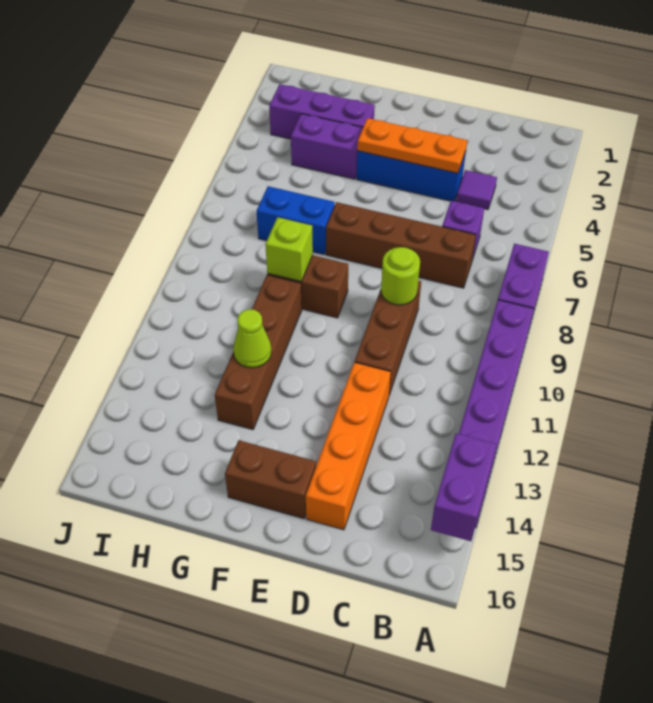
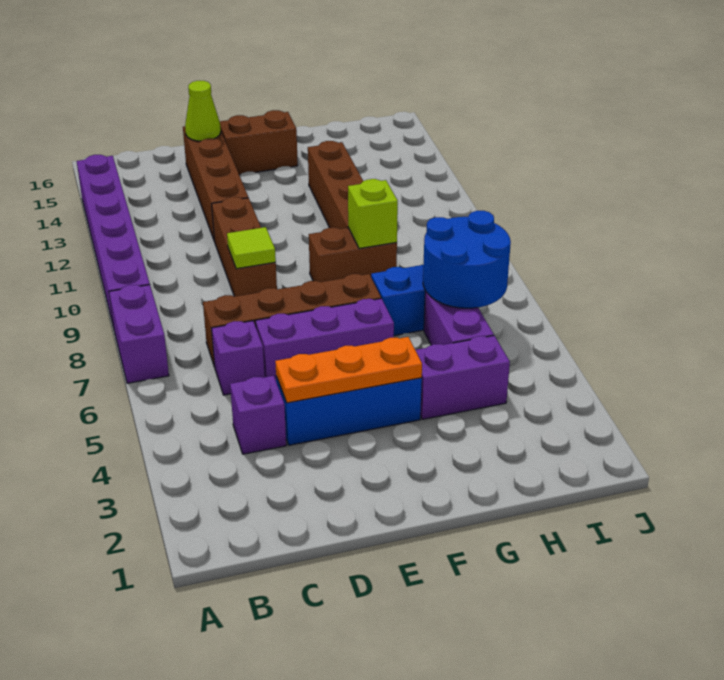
purple 1x2 brick [431,433,496,541] -> purple 1x2 brick moved to [424,291,494,345]
purple 1x1 tile [456,170,497,210] -> purple 1x1 brick [230,376,286,454]
lime 1x1 round brick [381,247,420,305] -> lime 1x1 tile [227,227,276,269]
orange 1x4 brick [306,362,391,530] -> brown 1x4 brick [183,126,248,239]
purple 1x3 brick [269,84,375,139] -> purple 1x3 brick moved to [256,299,394,380]
lime 1x1 cone [233,309,271,368] -> lime 1x1 cone moved to [185,81,221,141]
none -> blue 2x2 round brick [423,211,511,308]

